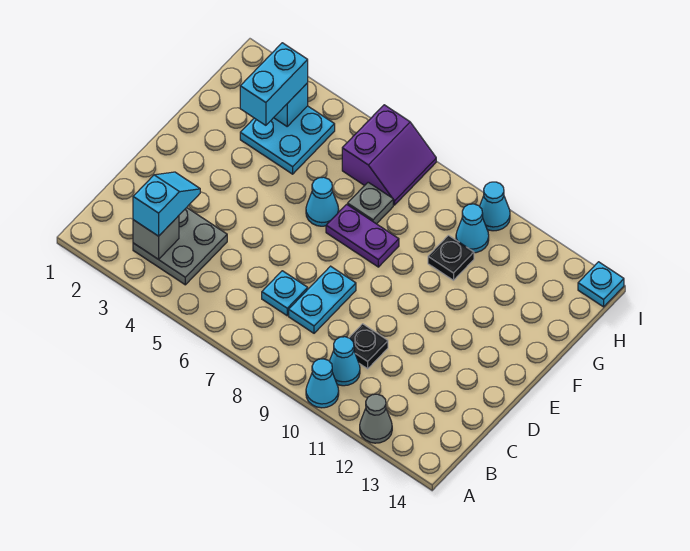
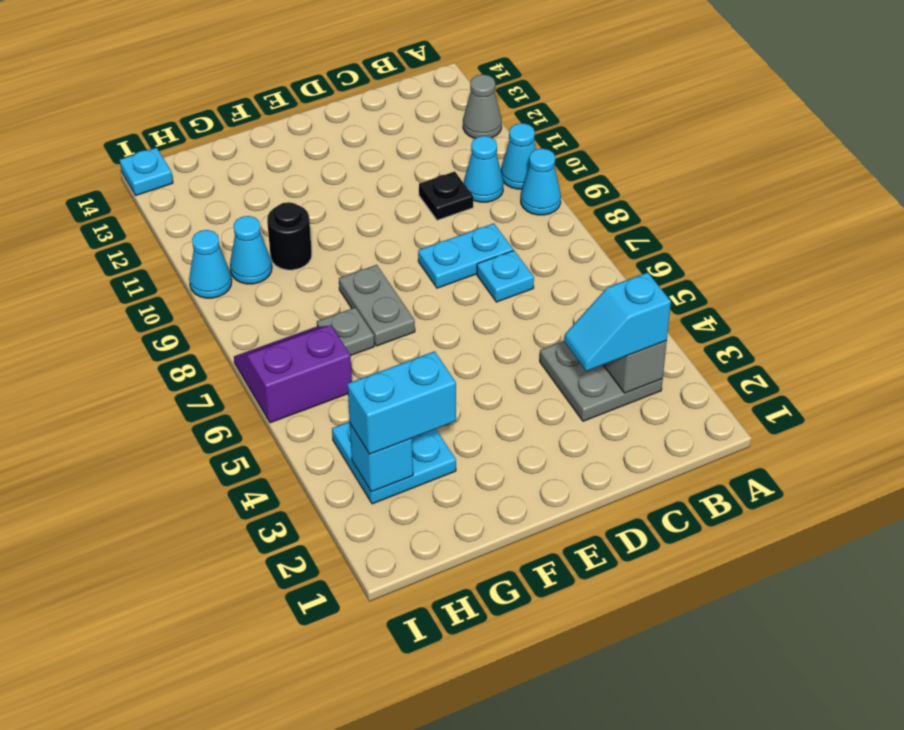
cyan 1x1 cone [306,177,339,226] -> cyan 1x1 cone moved to [521,148,561,215]
purple 1x2 plate [326,204,399,267] -> grey 1x2 plate [339,265,415,346]
black 1x1 plate [428,235,474,280] -> black 1x1 round brick [267,202,312,270]

